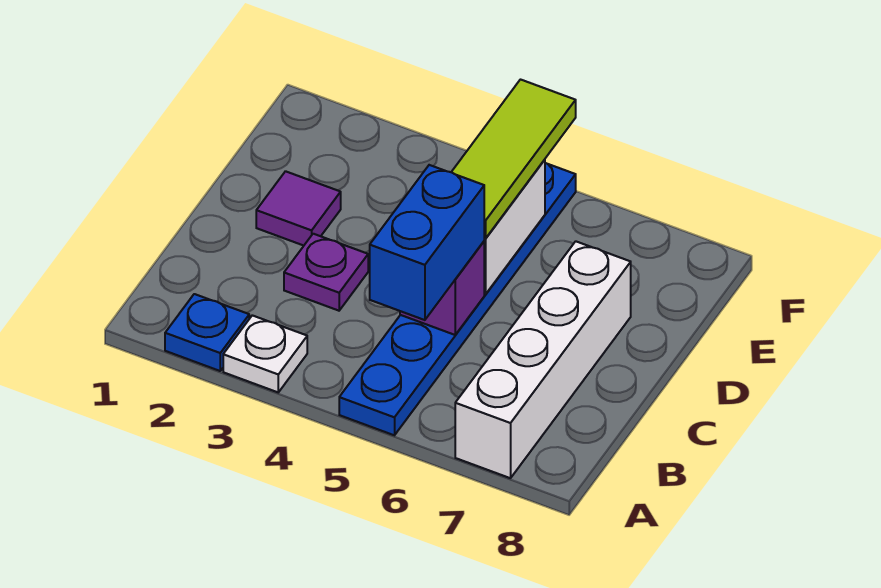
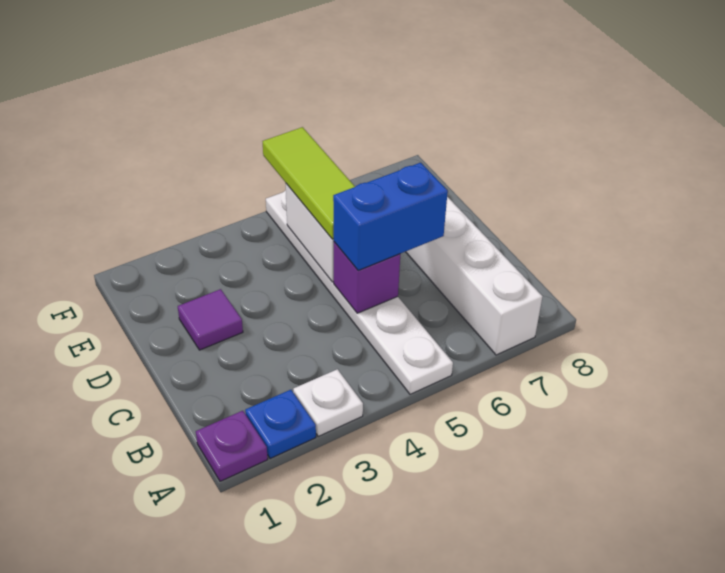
blue 1x6 plate [339,163,576,435] -> white 1x6 plate [266,190,453,394]
blue 1x2 brick [370,165,484,320] -> blue 1x2 brick turned to [333,163,448,271]
purple 1x1 plate [284,234,368,311] -> purple 1x1 plate moved to [196,411,268,481]

